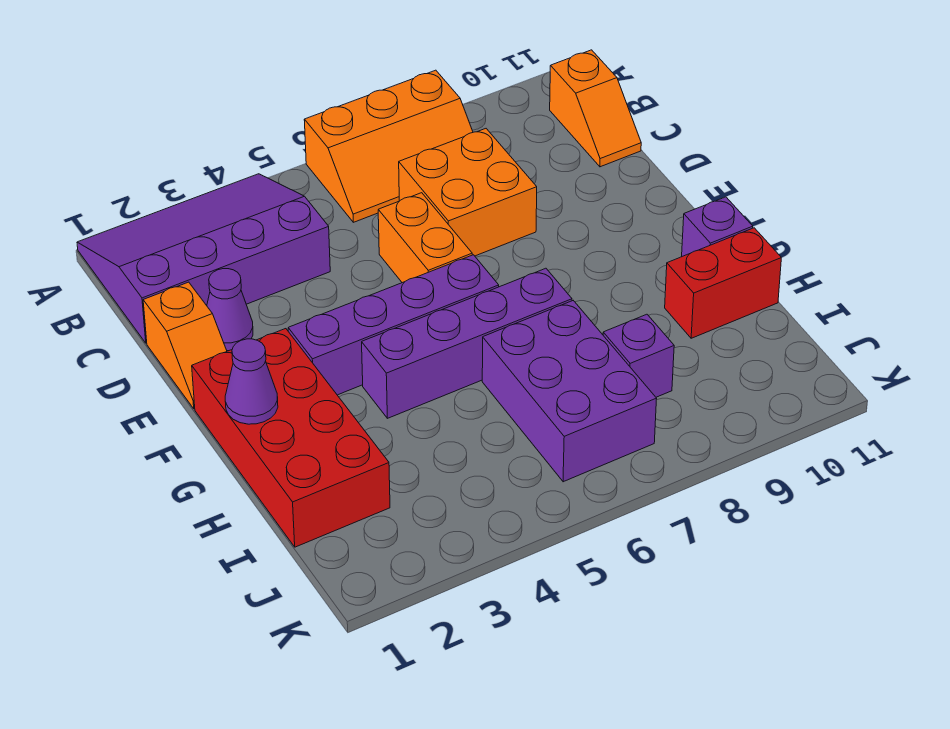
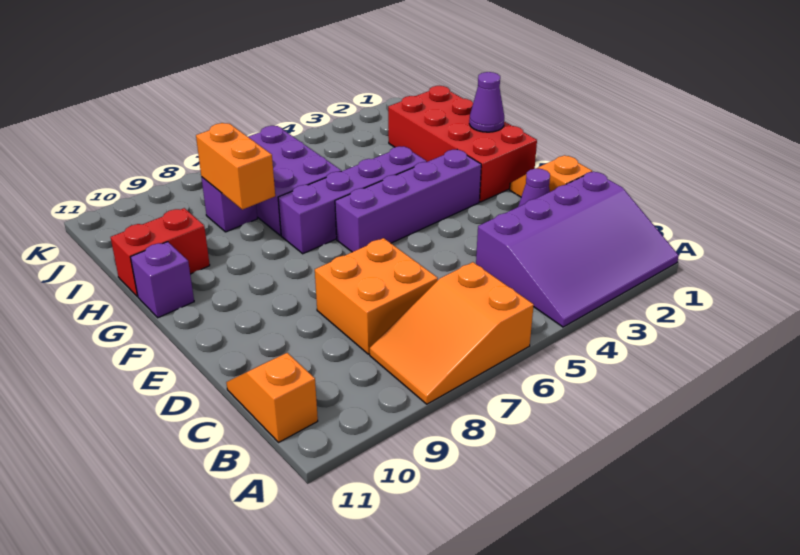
orange 2x3 slope [304,70,473,222] -> orange 2x3 slope turned to [370,262,534,404]
orange 1x2 brick [378,193,472,283] -> orange 1x2 brick moved to [196,123,275,210]

